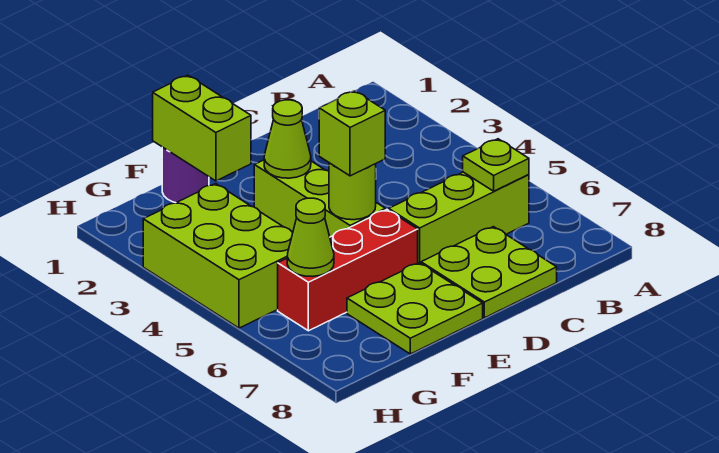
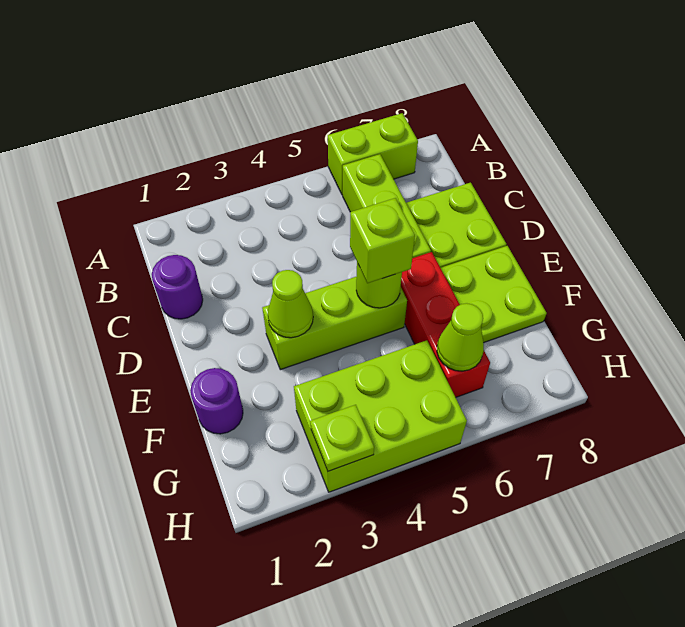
lime 1x1 plate [463,139,529,191] -> lime 1x1 plate moved to [310,405,374,471]
none -> purple 1x1 round brick [152,255,203,319]
lime 1x2 brick [153,75,251,181] -> lime 1x2 brick moved to [328,113,418,195]

